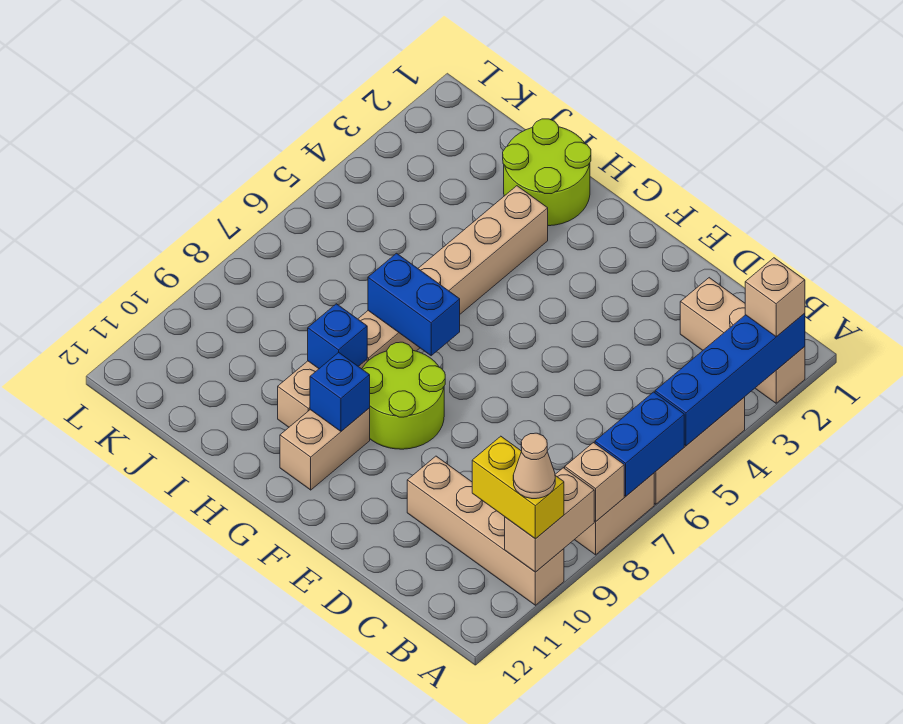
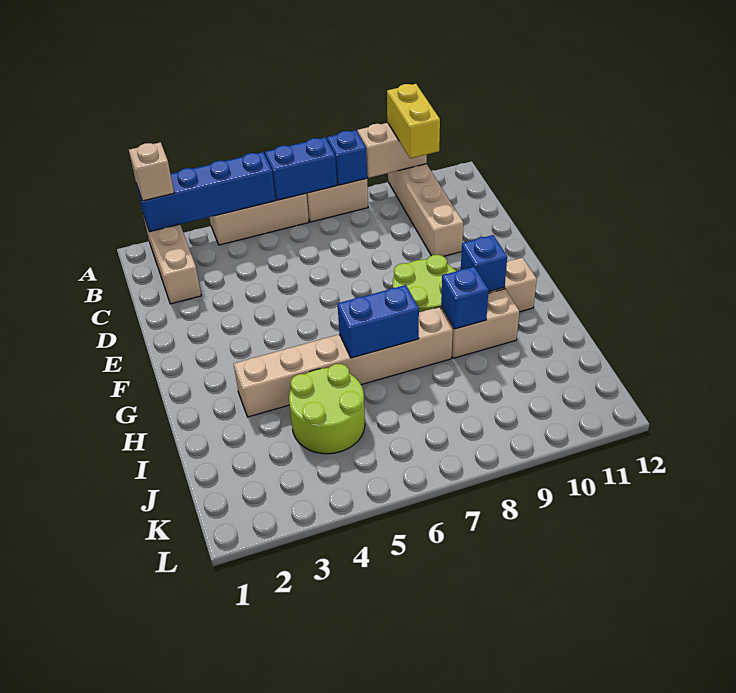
tan 1x1 brick [565,443,624,522] -> blue 1x1 brick [327,130,367,185]
tan 1x1 cone [513,433,555,499] -> none
blue 1x2 brick [368,253,460,356] -> blue 1x2 brick turned to [337,285,419,358]
lime 2x2 round brick [503,119,591,226] -> lime 2x2 round brick moved to [289,364,365,454]

